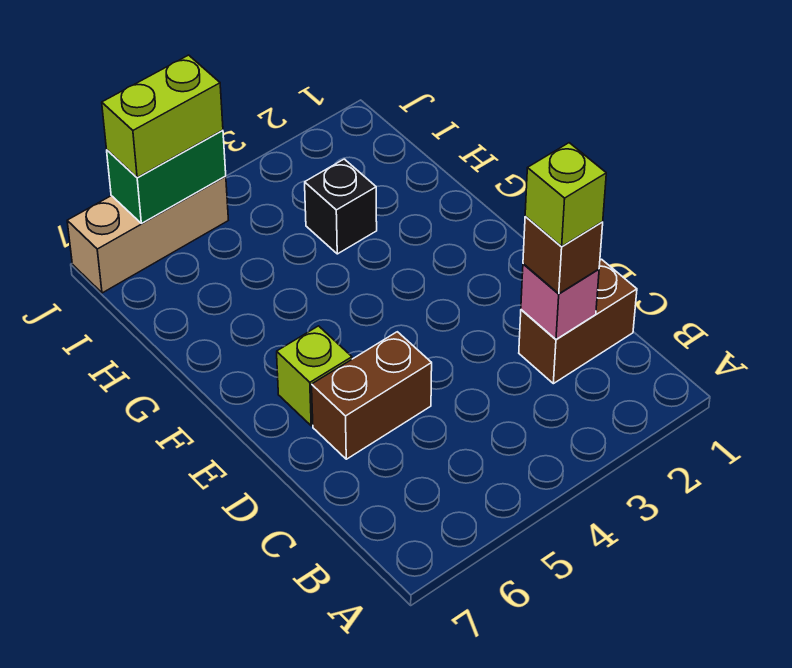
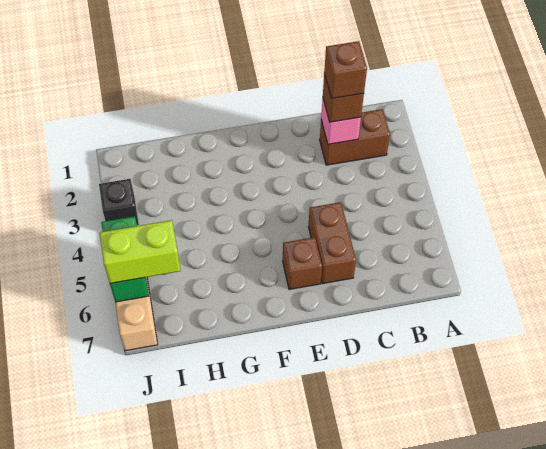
brown 1x2 brick [519,259,637,384] -> brown 1x2 brick turned to [320,109,390,165]
lime 1x1 brick [525,143,606,247] -> brown 1x1 brick [324,41,367,98]
lime 1x1 brick [277,326,352,426] -> brown 1x1 brick [283,237,322,289]
black 1x1 brick [305,159,377,254] -> black 1x1 brick moved to [99,179,139,225]
lime 1x2 brick [102,55,223,178] -> lime 1x2 brick turned to [100,220,181,283]

